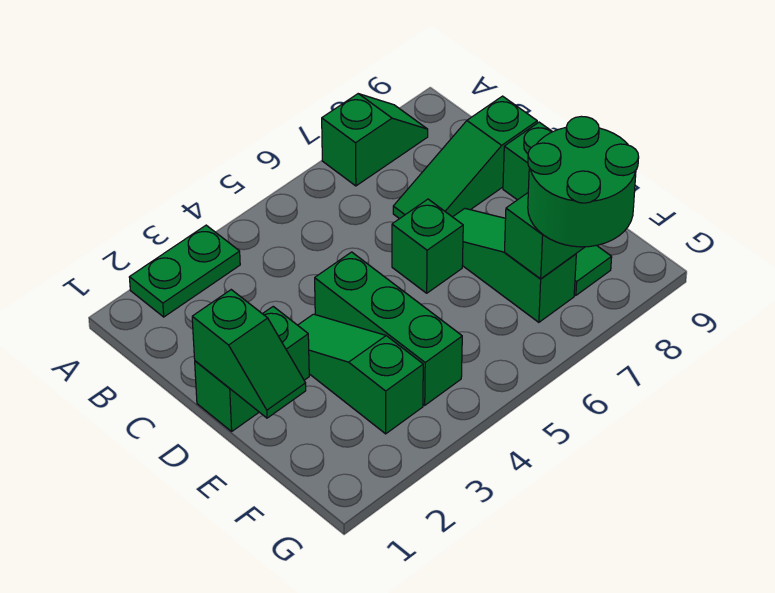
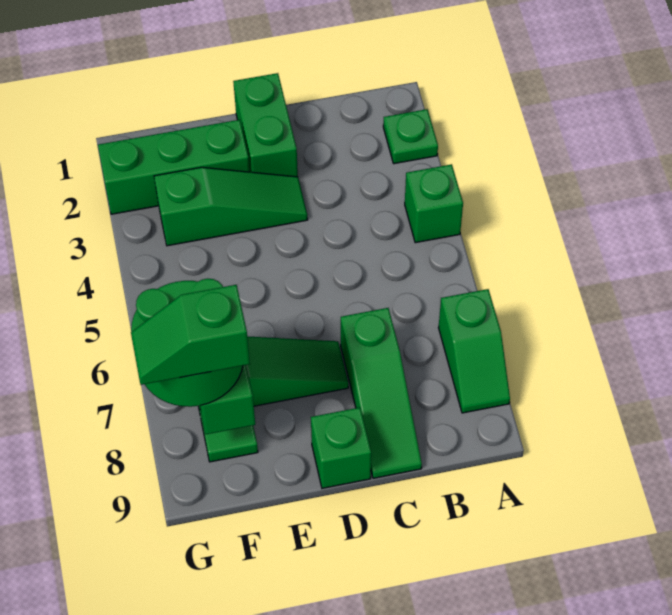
green 1x2 plate [129,225,240,317] -> green 1x1 plate [383,109,438,164]
green 1x3 slope [393,96,537,219] -> green 1x3 slope turned to [341,308,422,478]
green 1x2 slope [192,290,306,418] -> green 1x2 slope moved to [131,285,250,385]
green 1x3 brick [315,252,462,405] -> green 1x3 brick moved to [98,120,250,214]
green 1x1 brick [392,199,463,293] -> green 1x1 brick moved to [405,164,463,243]

